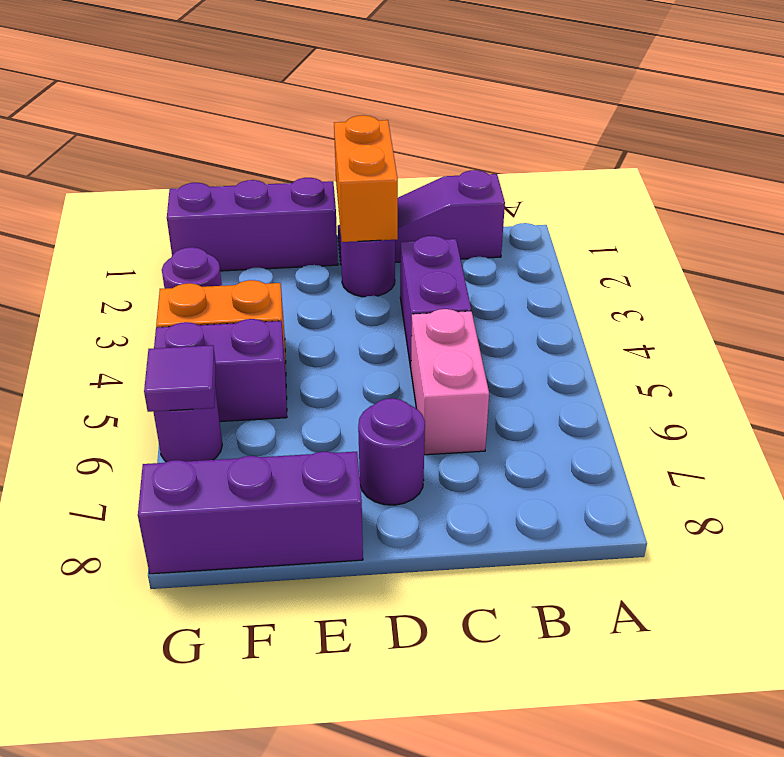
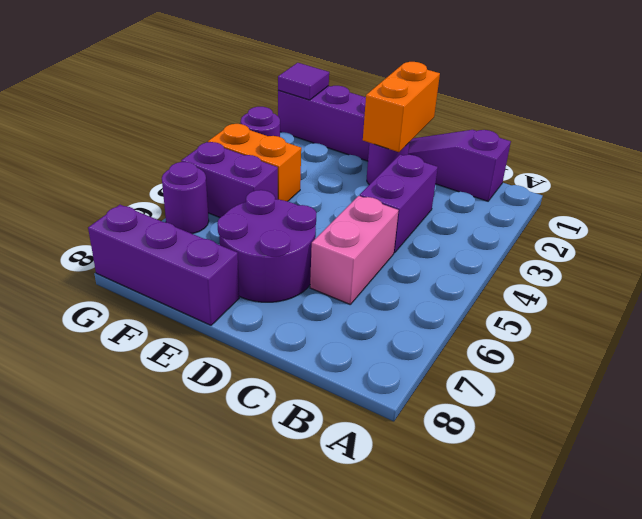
purple 1x1 round brick [358,398,425,505] -> purple 2x2 round brick [217,190,316,302]
purple 1x1 tile [144,345,216,412] -> purple 1x1 tile moved to [278,63,329,100]

